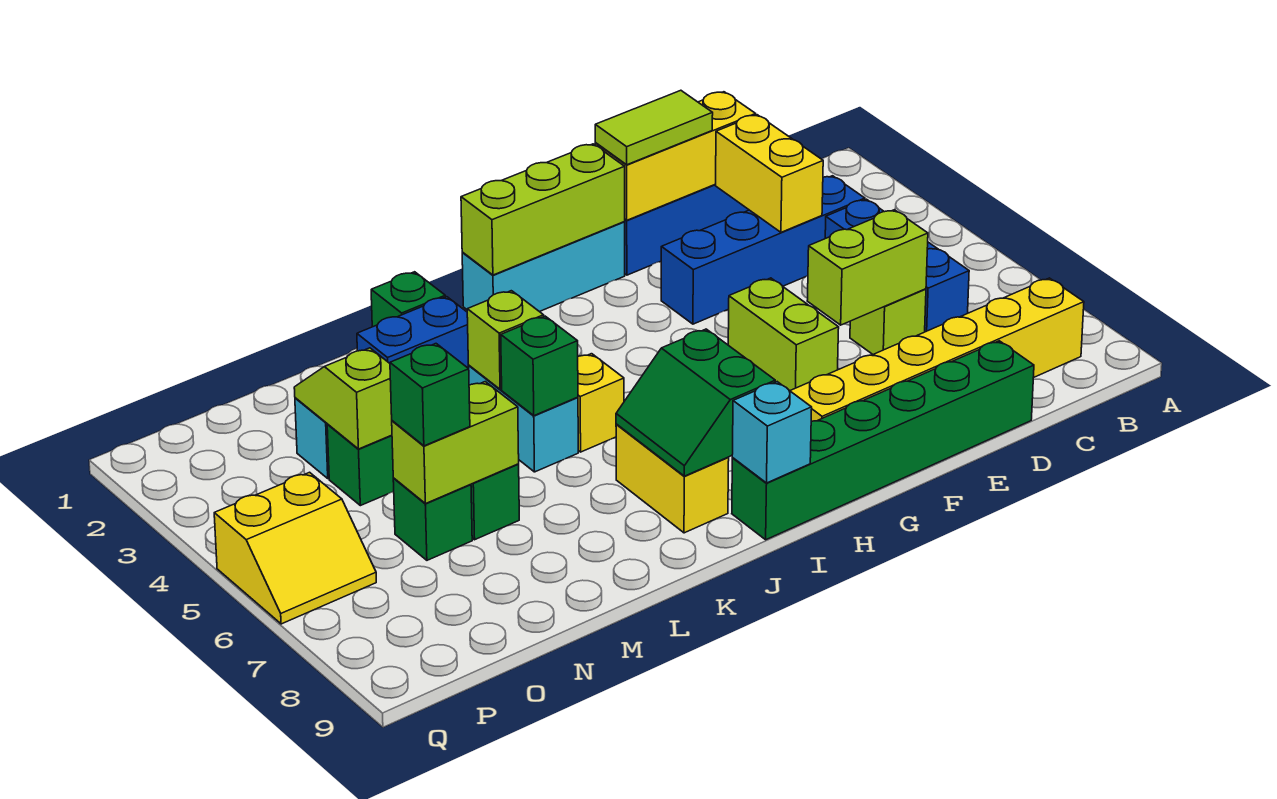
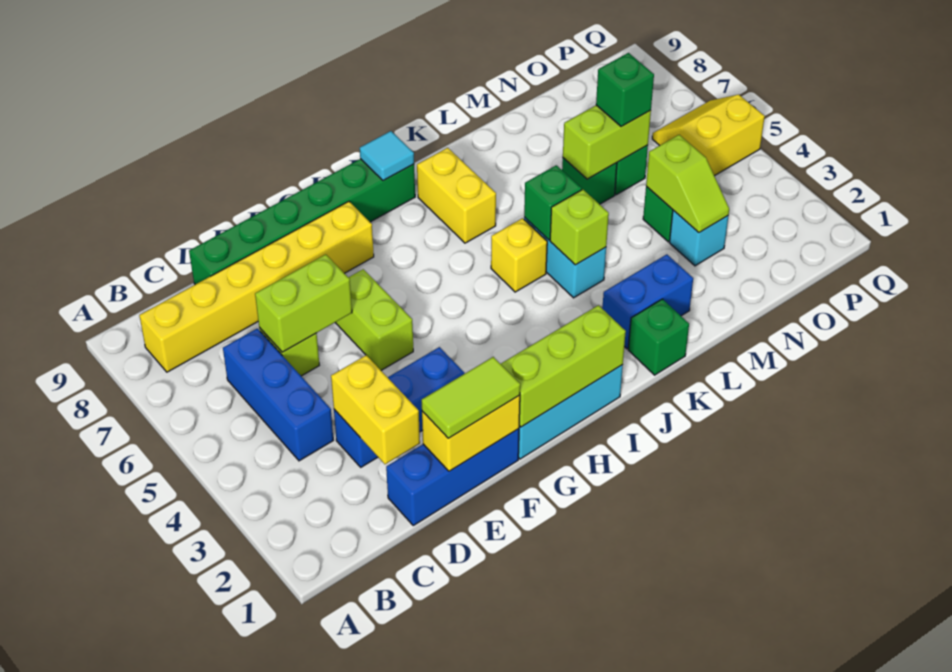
blue 1x4 brick [661,176,865,324] -> blue 1x3 brick [334,347,465,467]
yellow 1x3 brick [595,92,756,220] -> yellow 1x2 brick [422,395,520,471]
green 2x2 slope [616,329,775,476] -> none
cyan 1x1 brick [732,382,812,483] -> cyan 1x1 tile [360,131,414,181]

